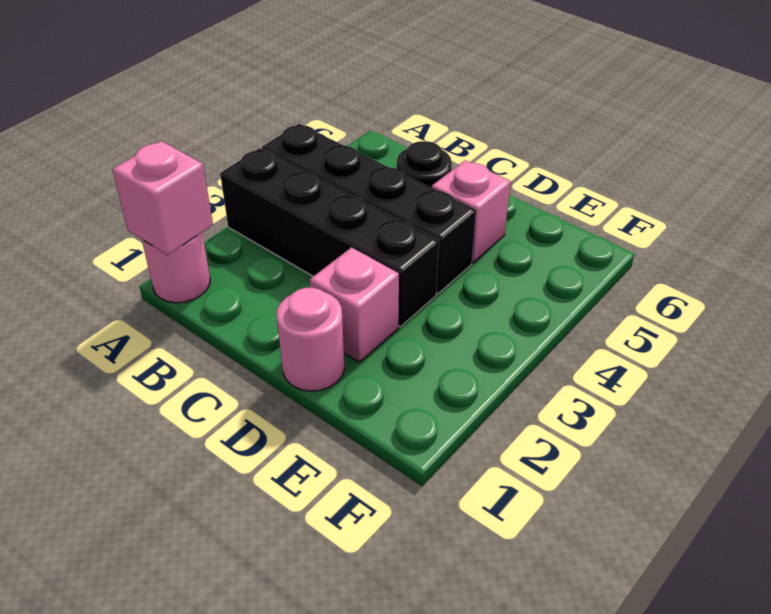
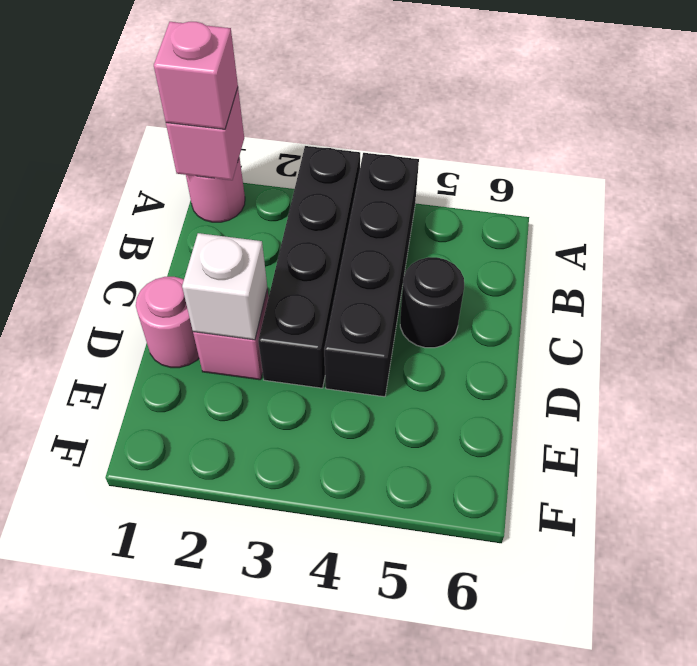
none -> white 1x1 brick [182,233,267,340]
pink 1x1 brick [431,160,511,263] -> pink 1x1 brick moved to [154,22,238,129]

